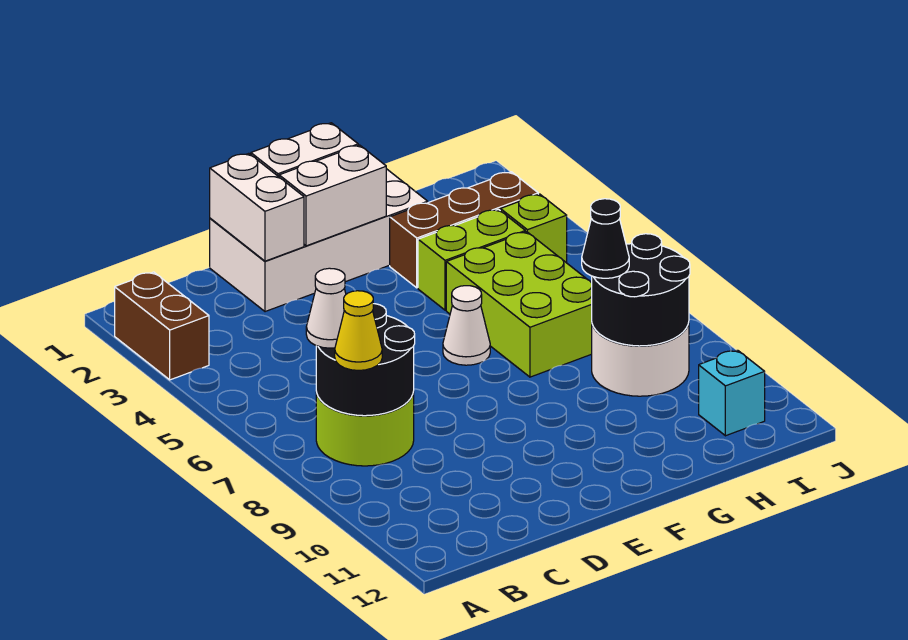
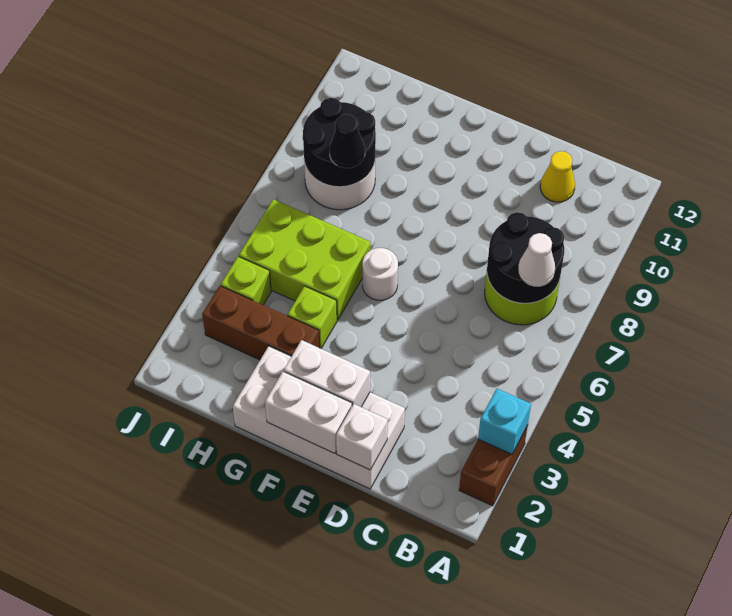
yellow 1x1 cone [335,291,382,370] -> yellow 1x1 cone moved to [540,151,575,202]
white 1x2 brick [210,153,304,261] -> white 1x1 brick [336,404,388,470]
white 1x1 cone [443,286,490,365] -> white 1x1 round brick [363,248,398,300]
lime 1x2 brick [418,209,525,310] -> lime 1x1 brick [288,286,337,348]
lime 2x3 brick [446,232,592,377] -> lime 2x3 brick turned to [239,199,371,320]
cyan 1x1 brick [699,350,765,436] -> cyan 1x1 brick moved to [478,389,531,454]

